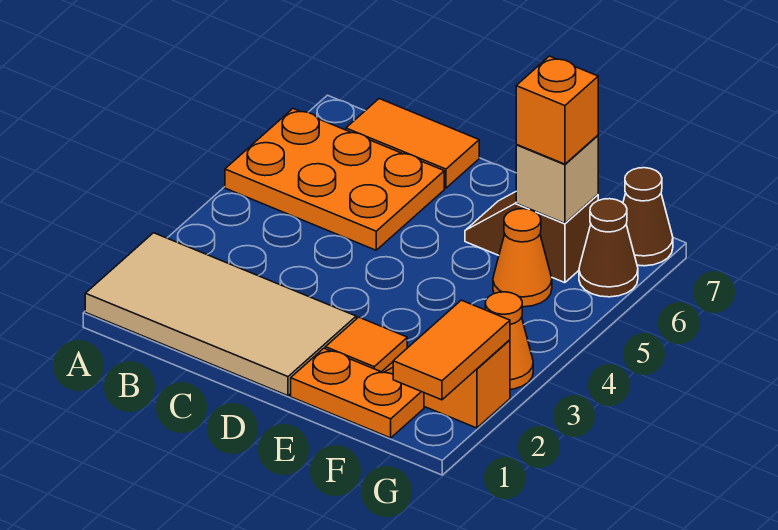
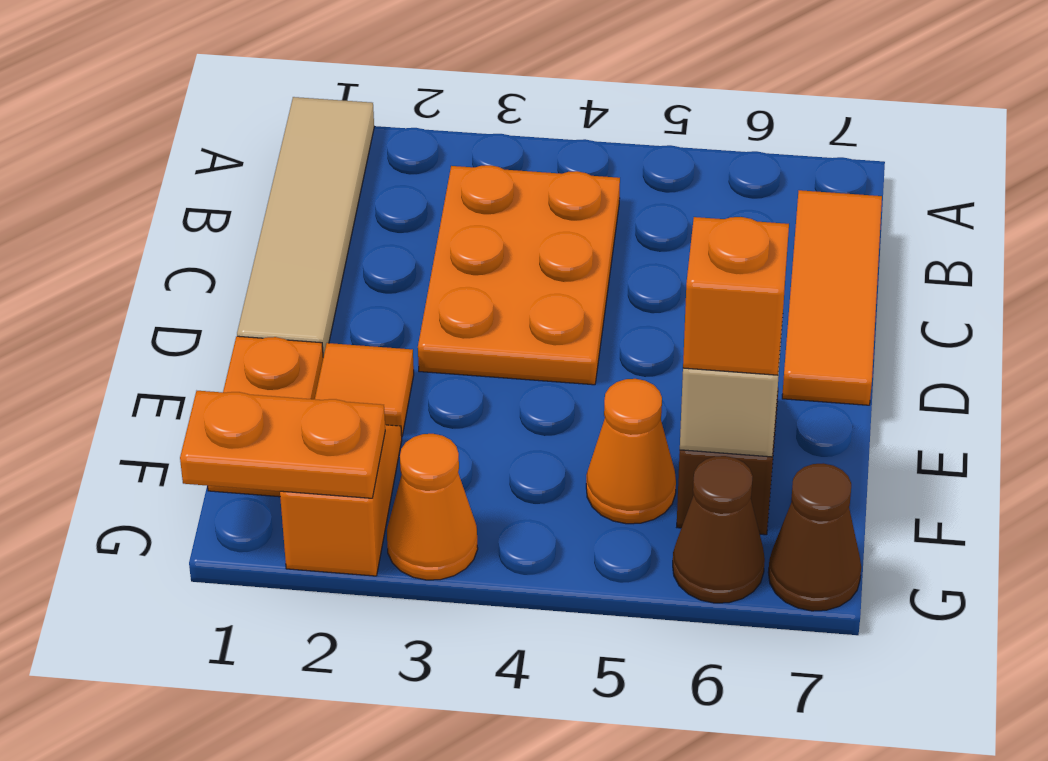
tan 2x4 tile [85,233,356,396] -> tan 1x4 tile [237,97,374,357]
orange 2x3 plate [225,109,444,250] -> orange 2x3 plate moved to [418,165,620,385]
orange 1x2 tile [346,99,479,188] -> orange 1x3 tile [782,190,882,405]
orange 1x2 tile [393,300,510,400] -> orange 1x2 plate [180,391,385,498]

